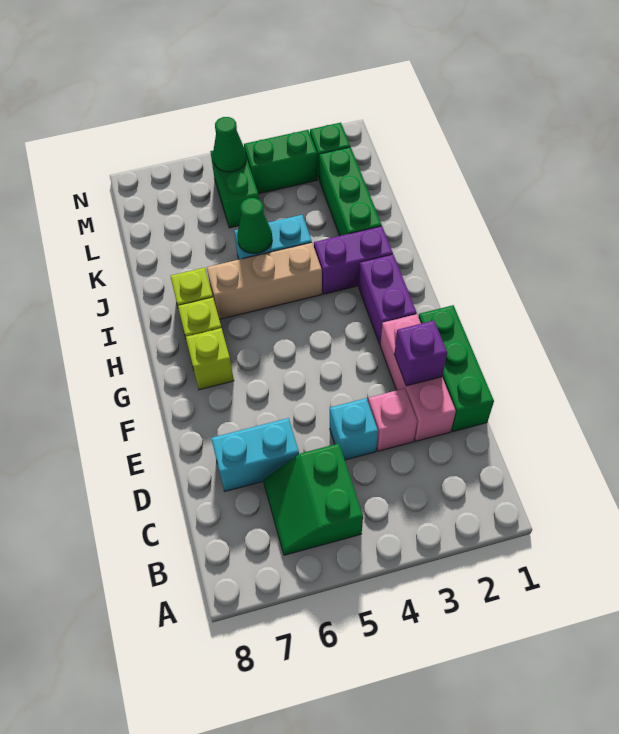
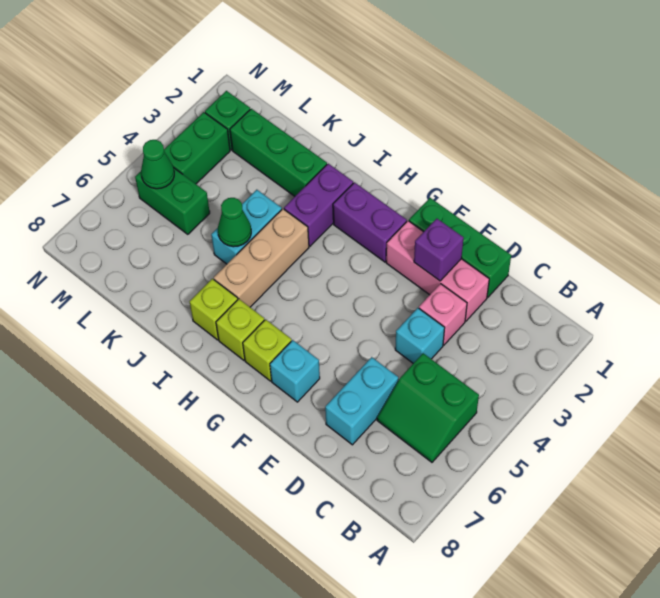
none -> cyan 1x1 brick [270,340,320,402]

